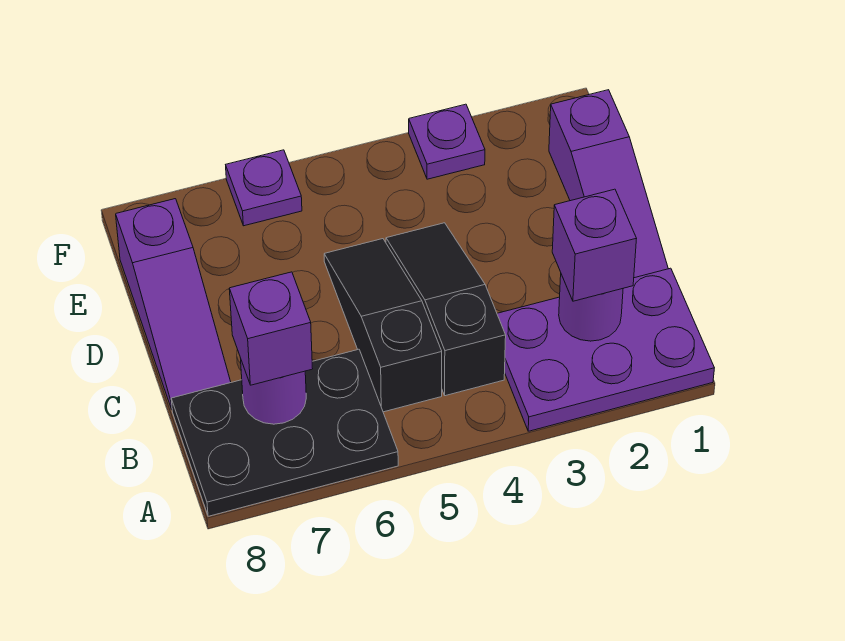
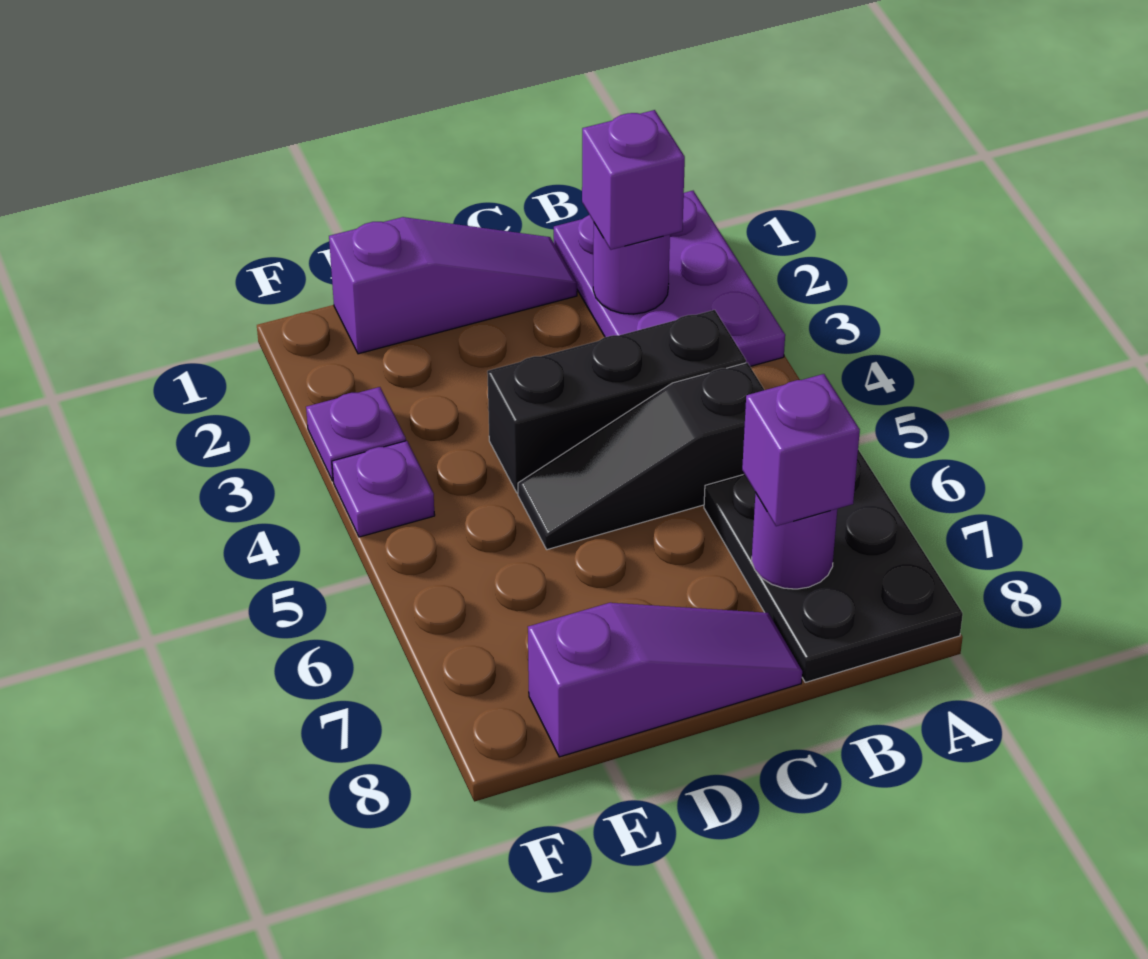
black 1x3 slope [386,223,506,396] -> black 1x3 brick [487,310,746,493]
purple 1x1 plate [226,150,302,226] -> purple 1x1 plate moved to [332,441,435,537]

